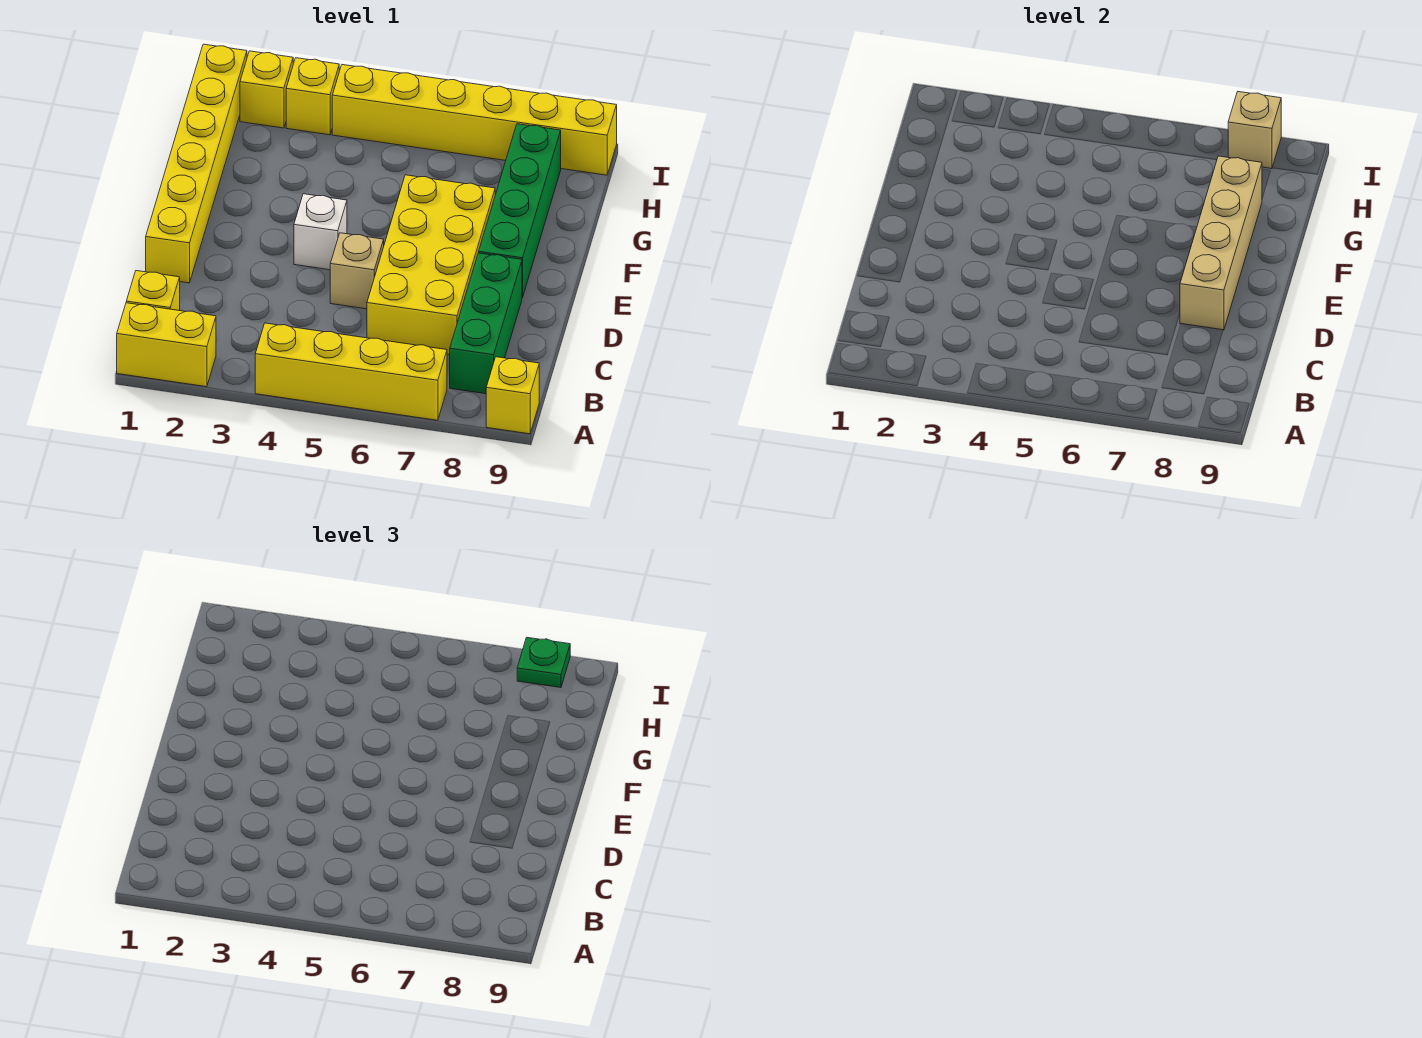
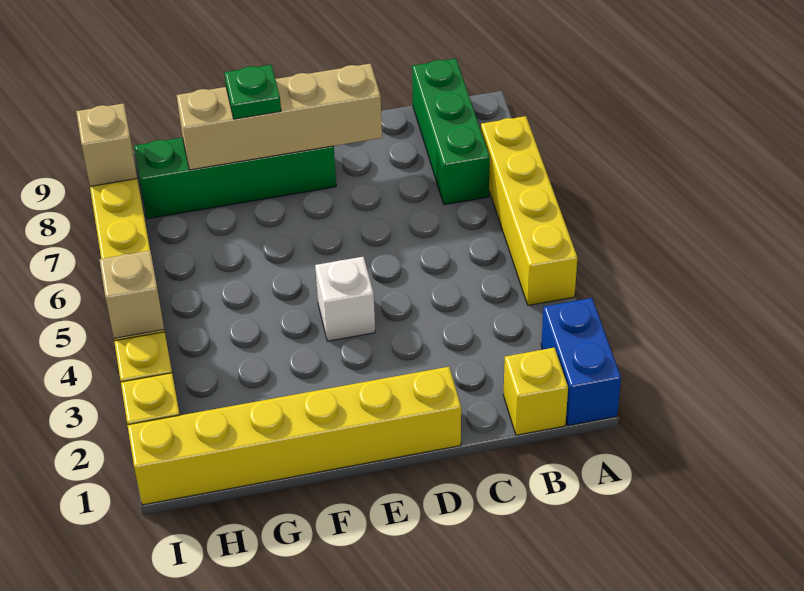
yellow 1x2 brick [117,303,216,387] -> blue 1x2 brick [541,298,621,426]
yellow 1x1 brick [486,357,539,434] -> none
green 1x3 brick [450,253,522,394] -> green 1x3 brick turned to [412,59,490,205]
yellow 2x4 brick [367,175,495,355] -> none
tan 1x1 brick [330,233,384,309] -> tan 1x1 brick moved to [99,251,164,338]
green 1x1 plate [517,638,570,688] -> green 1x1 plate moved to [224,65,281,119]

